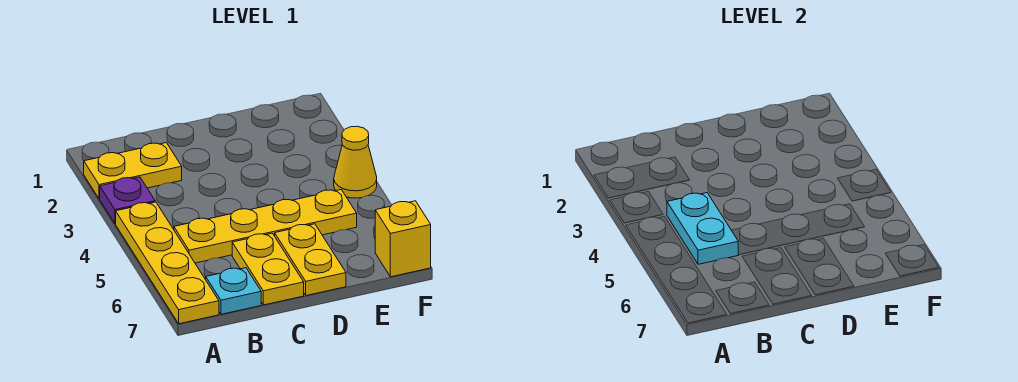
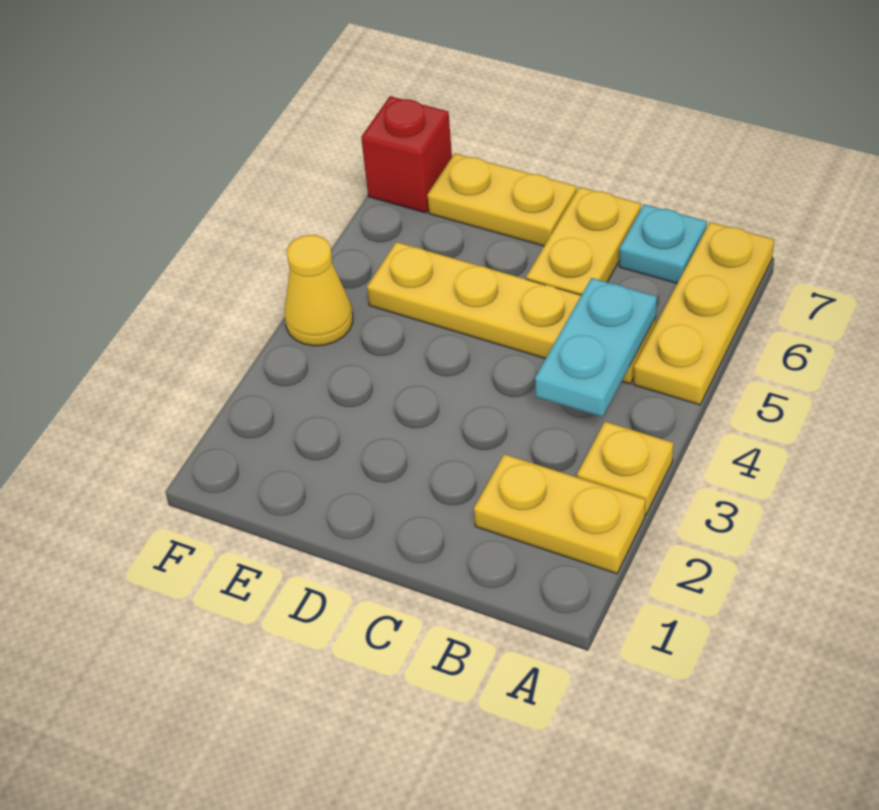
purple 1x1 plate [100,177,155,224] -> yellow 1x1 plate [577,422,673,515]
yellow 1x4 plate [116,202,219,324] -> yellow 1x3 plate [634,222,774,405]
yellow 1x2 plate [275,224,346,296] -> yellow 1x2 plate turned to [427,153,577,246]
yellow 1x1 brick [375,201,431,277] -> red 1x1 brick [361,96,452,213]

